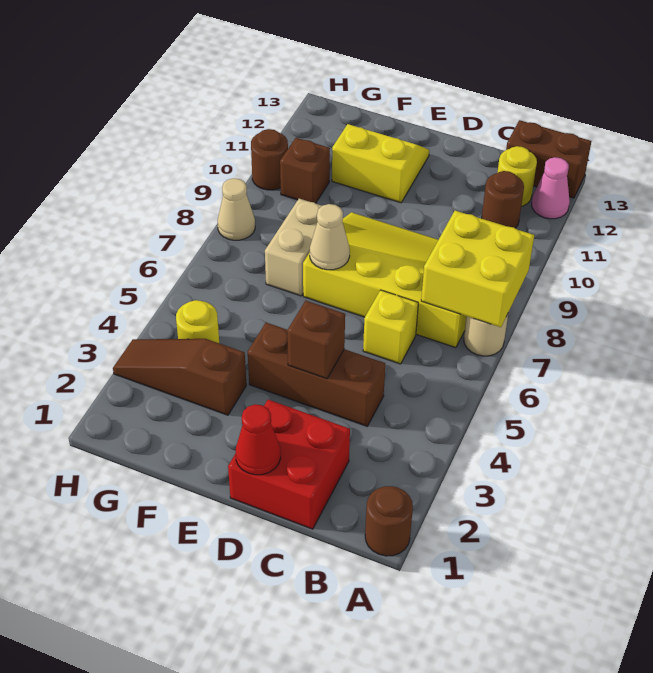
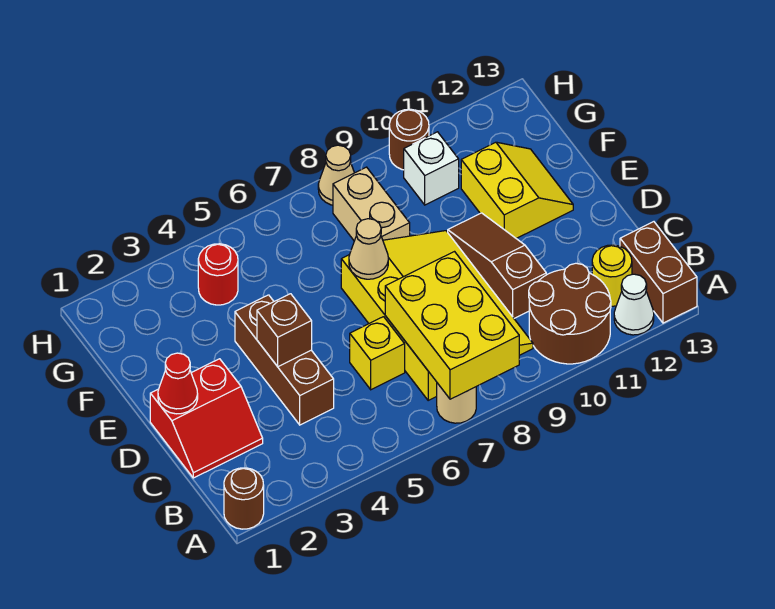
yellow 2x2 brick [421,211,534,327] -> yellow 2x3 brick [385,252,519,399]
pink 1x1 cone [532,157,570,219] -> white 1x1 cone [614,274,654,335]
brown 1x1 round brick [482,171,524,228] -> brown 2x2 round brick [529,263,611,364]
red 2x2 brick [228,400,350,529] -> red 2x2 slope [150,359,263,478]
brown 1x3 slope [113,339,246,415] -> brown 1x3 slope moved to [448,213,546,318]
tan 1x2 brick [265,199,322,296] -> tan 1x2 brick turned to [333,167,410,241]
yellow 1x1 round brick [176,300,219,343] -> red 1x1 round brick [198,244,238,305]
brown 1x1 brick [280,138,330,203] -> white 1x1 brick [404,132,459,205]

